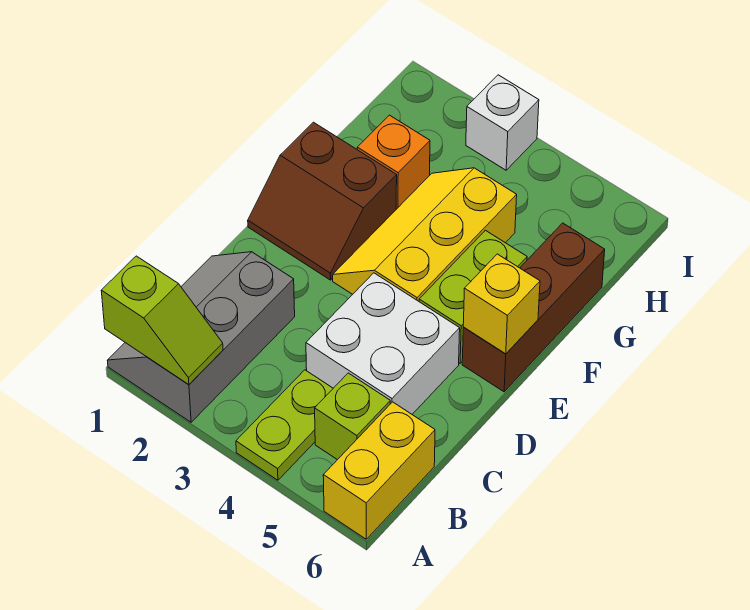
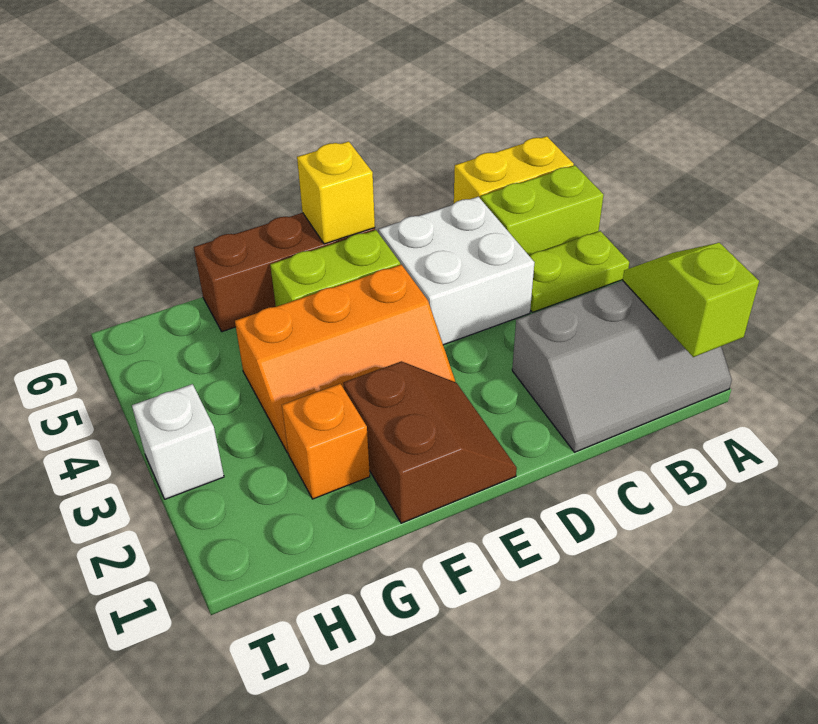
lime 1x1 brick [315,373,390,460] -> lime 1x2 brick [481,165,604,255]
yellow 2x3 slope [333,168,517,301] -> orange 2x3 slope [235,265,455,453]

